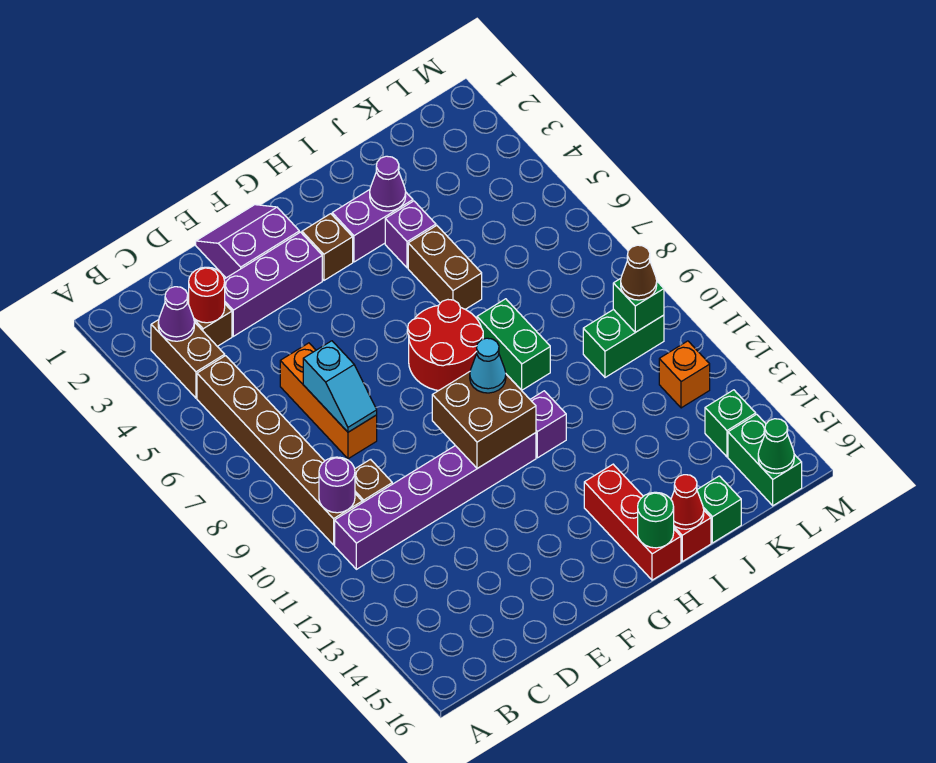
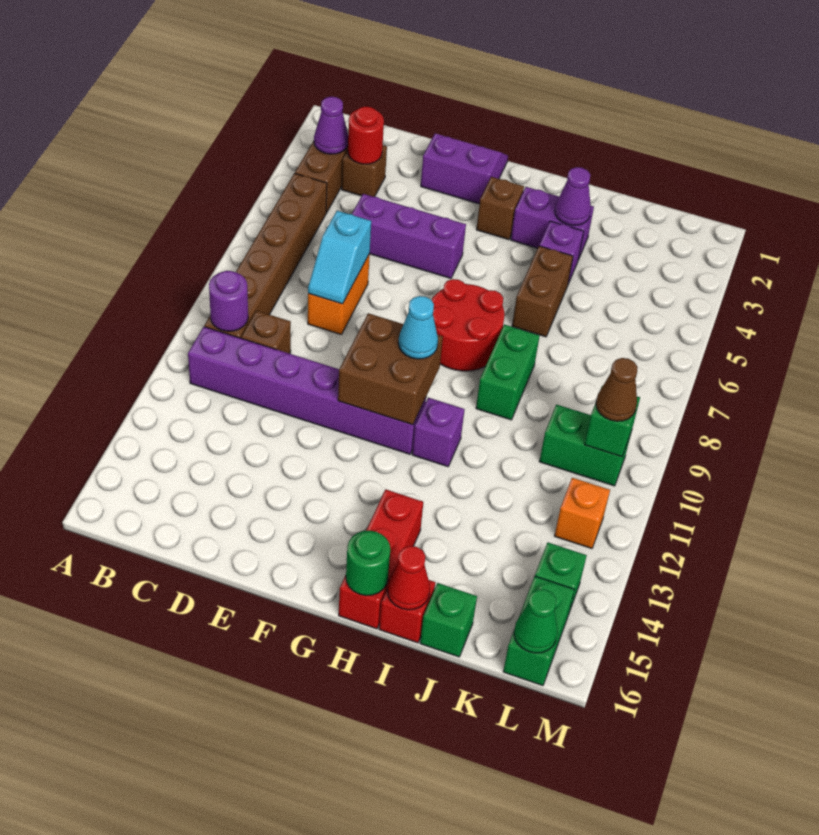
purple 1x3 brick [224,232,322,336] -> purple 1x3 brick moved to [352,194,466,278]
orange 1x3 brick [280,343,377,459] -> orange 1x2 brick [308,254,370,335]

